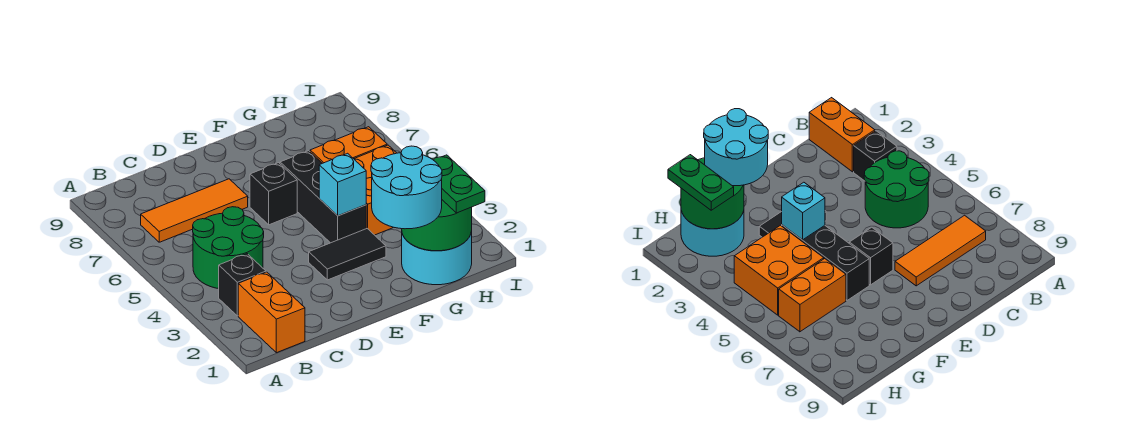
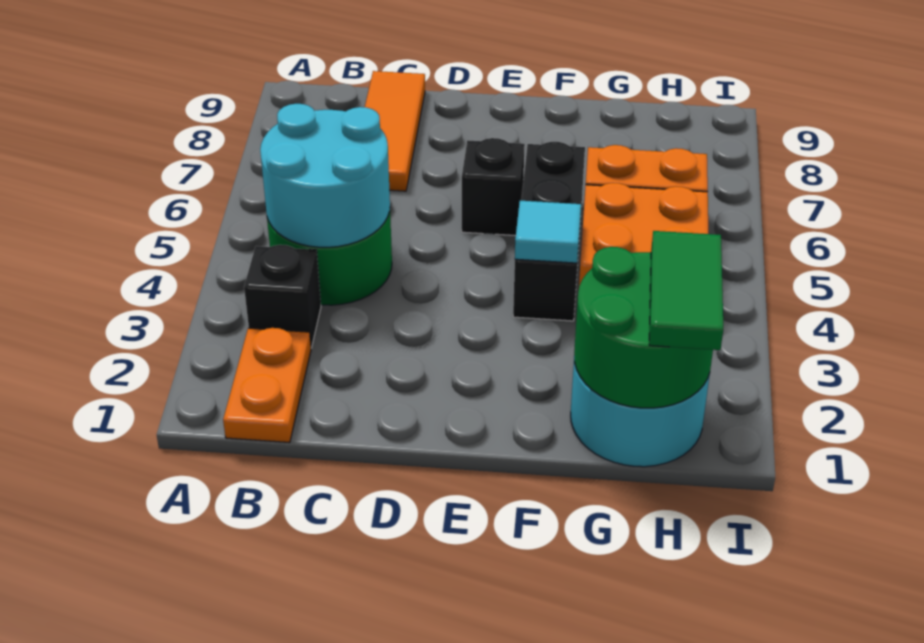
orange 1x2 brick [238,272,305,353] -> orange 1x2 plate [223,328,311,443]
orange 1x3 tile [141,179,248,242] -> orange 1x3 tile turned to [365,71,425,191]
black 1x2 tile [309,229,386,280] -> none
cyan 2x2 round brick [371,146,442,229] -> cyan 2x2 round brick moved to [260,104,390,247]
cyan 1x1 brick [319,153,366,216] -> cyan 1x1 tile [515,201,581,263]
green 1x2 plate [434,155,485,213] -> green 1x2 tile [649,231,723,350]

